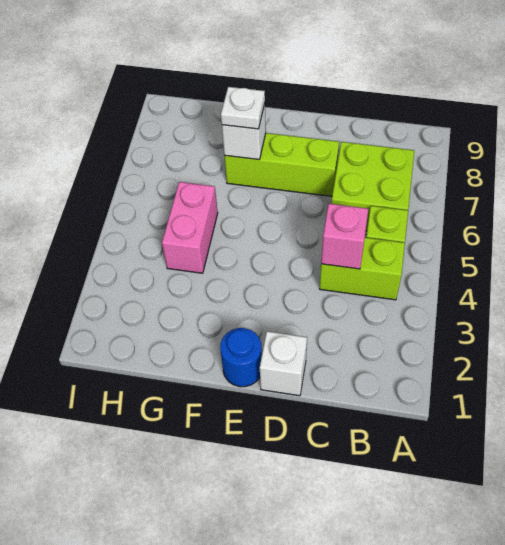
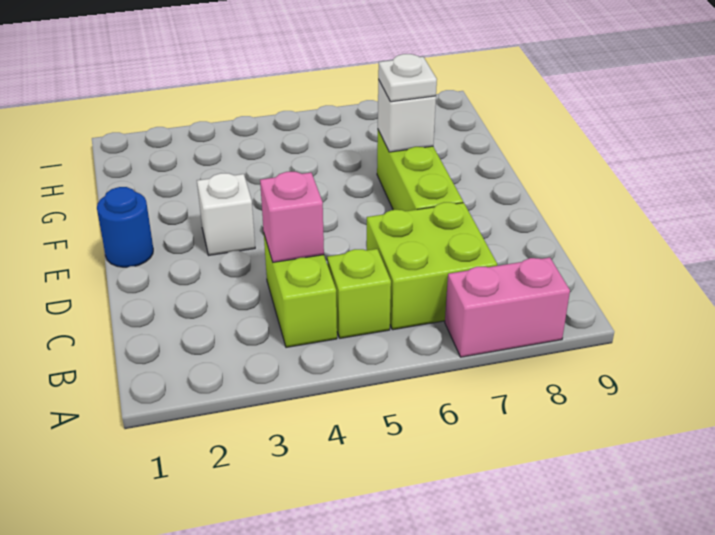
white 1x1 brick [260,331,307,396] -> white 1x1 brick moved to [197,173,255,255]
pink 1x2 brick [162,182,218,273] -> pink 1x2 brick moved to [445,257,570,357]

